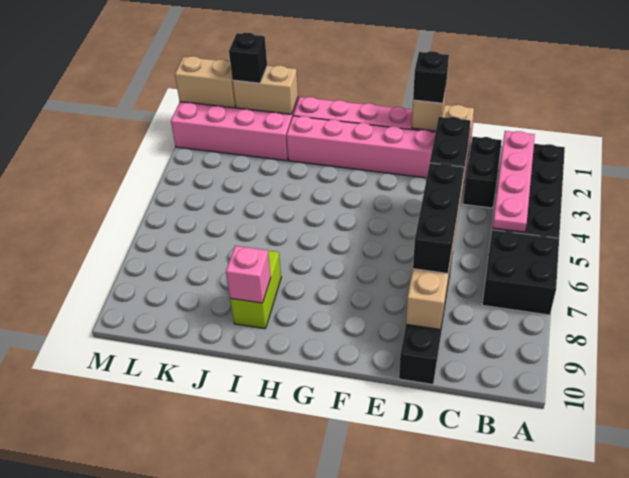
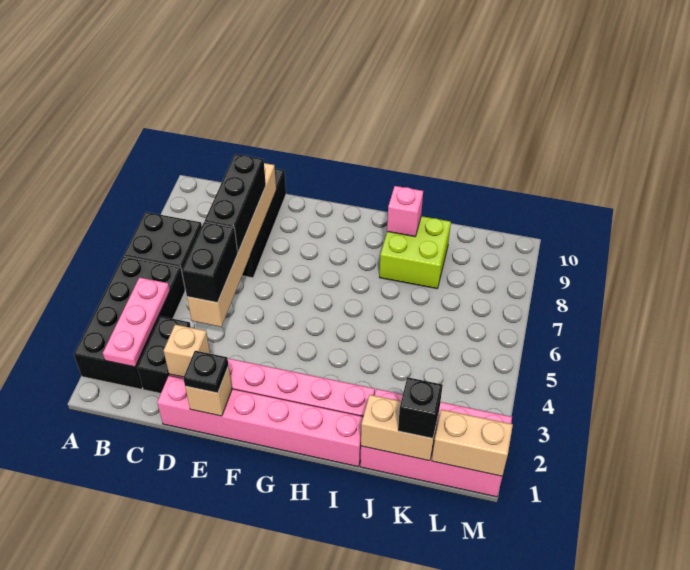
pink 1x4 plate [493,131,535,232] -> pink 1x3 plate [103,277,170,367]
black 1x1 brick [413,51,449,103] -> black 1x1 plate [183,351,229,393]
lime 1x2 brick [230,251,281,329] -> lime 2x2 brick [380,216,451,289]

